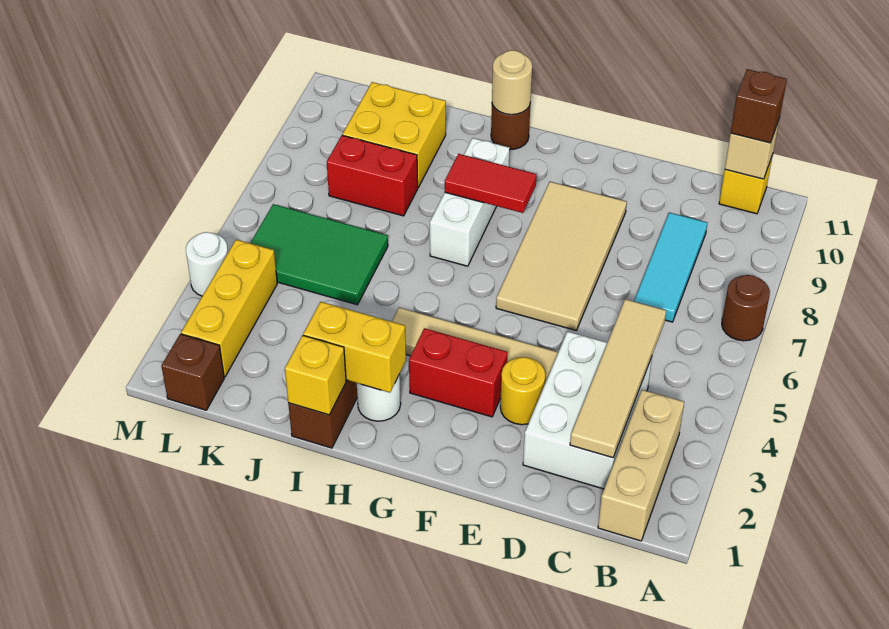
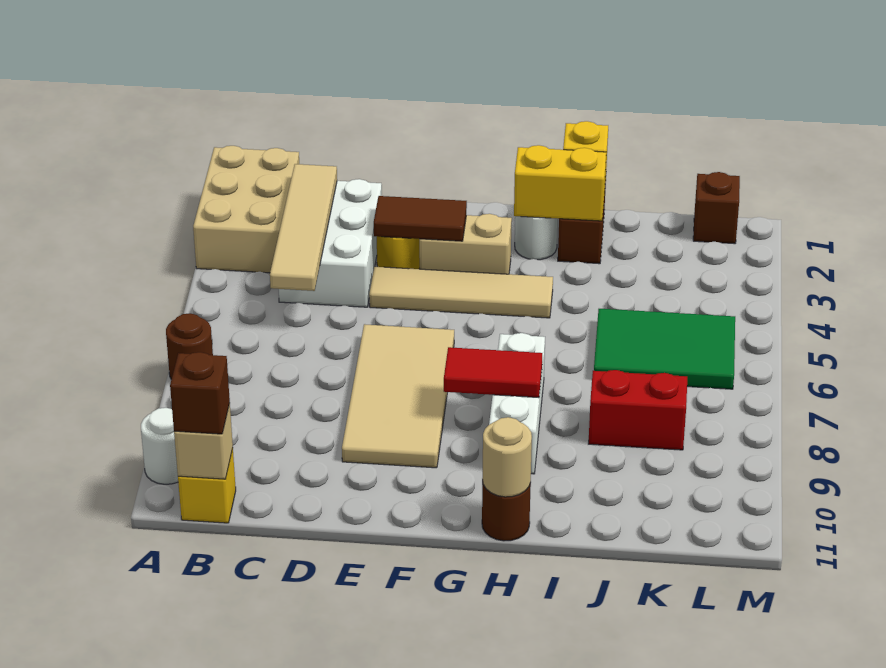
tan 1x3 brick [598,390,684,541] -> tan 2x3 brick [193,146,299,273]
cyan 1x3 tile [634,213,707,322] -> none
none -> brown 1x2 tile [374,196,467,241]
red 1x2 brick [409,328,508,417] -> tan 1x2 brick [419,214,512,274]
yellow 2x2 brick [342,82,446,187] -> none
yellow 1x3 brick [181,240,277,377] -> none
white 1x1 round brick [186,232,228,296] -> white 1x1 round brick moved to [141,408,178,484]

